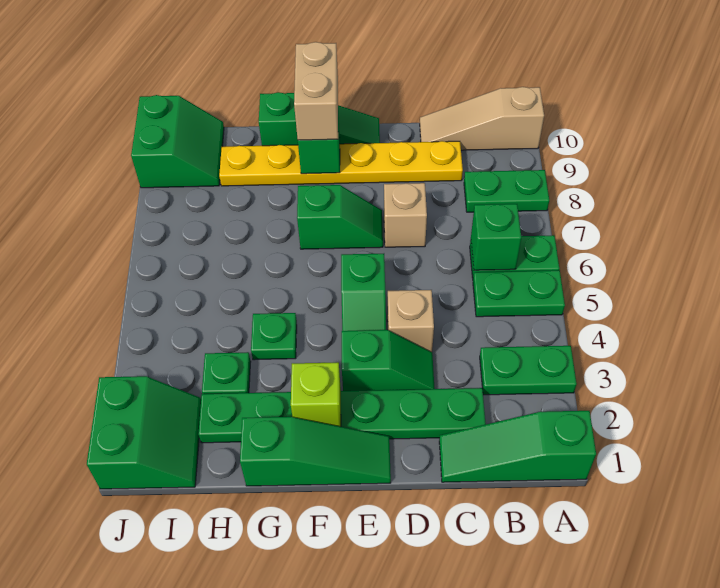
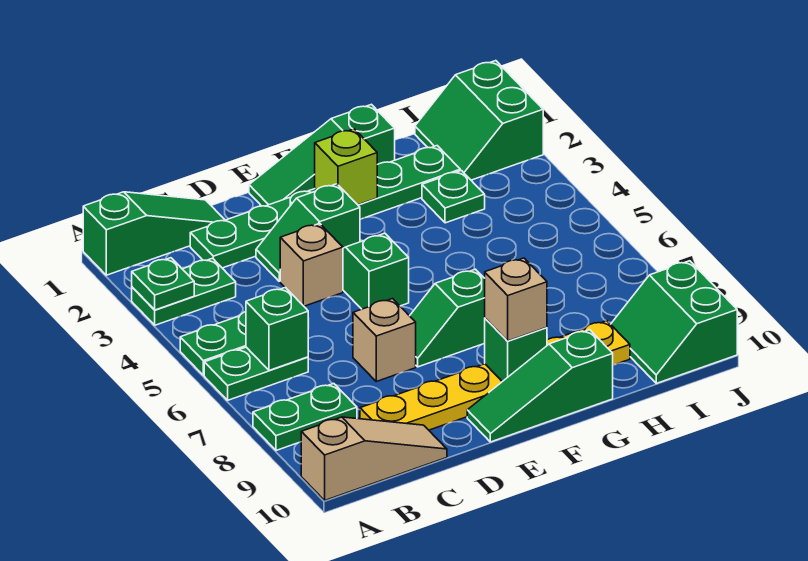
tan 1x2 brick [294,42,338,140] -> tan 1x1 brick [485,258,547,341]
green 1x1 plate [251,313,297,360] -> green 1x1 plate moved to [132,258,194,310]

